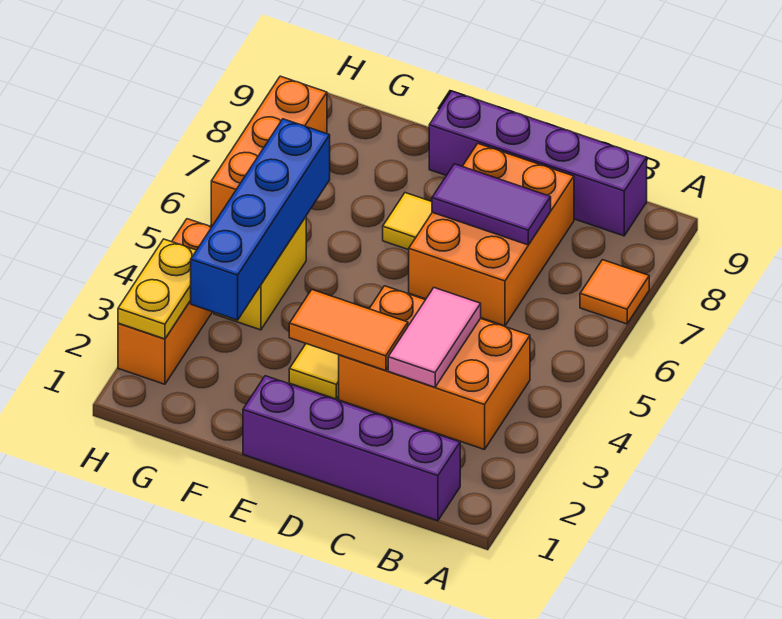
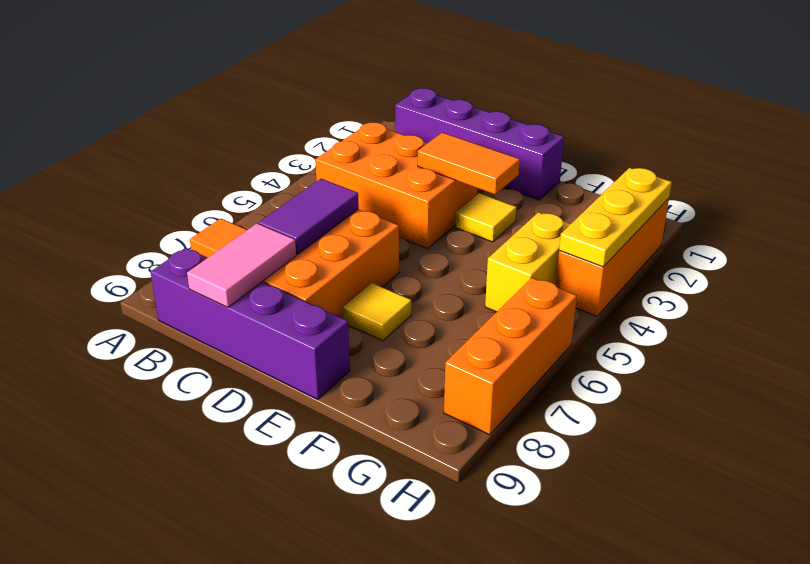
pink 1x2 tile [388,288,481,387] -> pink 1x2 tile moved to [187,223,296,307]
purple 1x2 tile [432,164,551,245] -> purple 1x2 tile turned to [259,179,359,255]
blue 1x4 brick [190,119,330,320] -> none
yellow 1x2 plate [118,239,196,339] -> yellow 1x3 plate [559,168,672,267]

